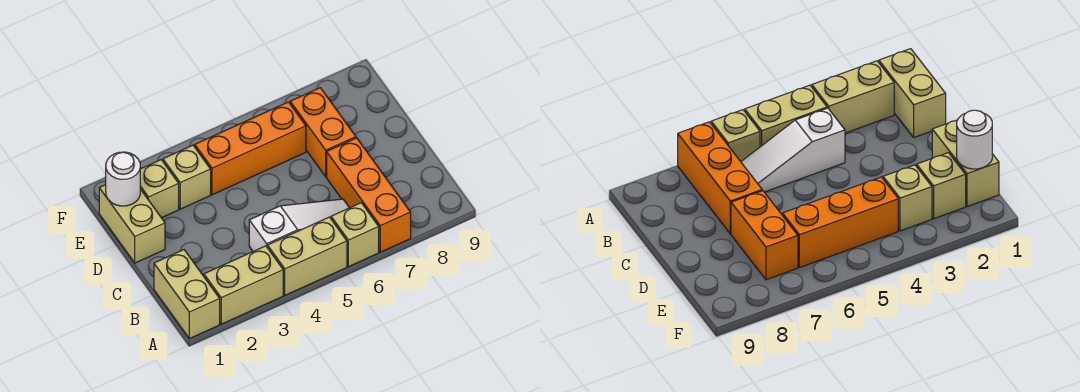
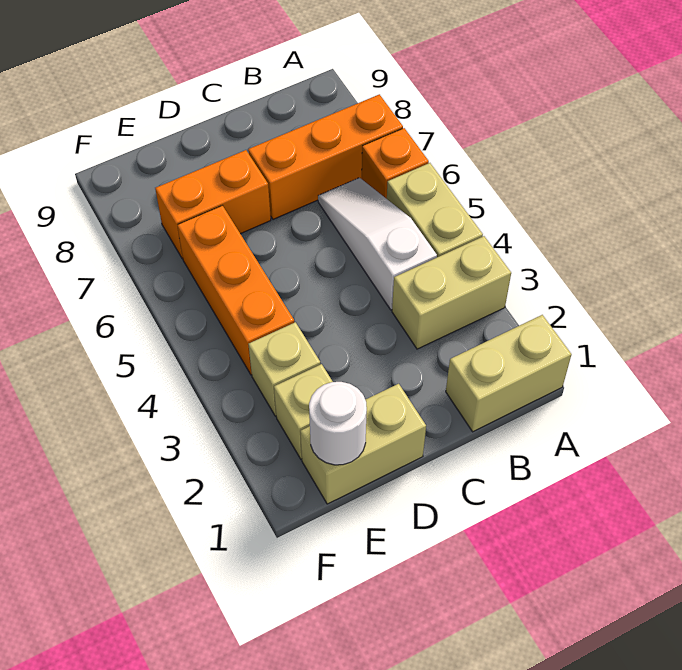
tan 1x2 brick [204,246,283,324] -> tan 1x2 brick turned to [392,236,511,349]
tan 1x1 brick [331,203,379,267] -> orange 1x1 brick [362,128,429,199]

